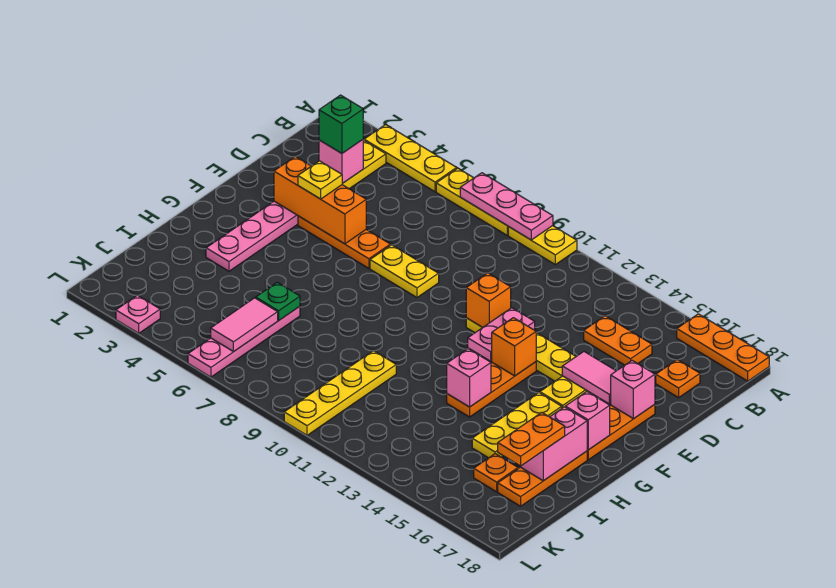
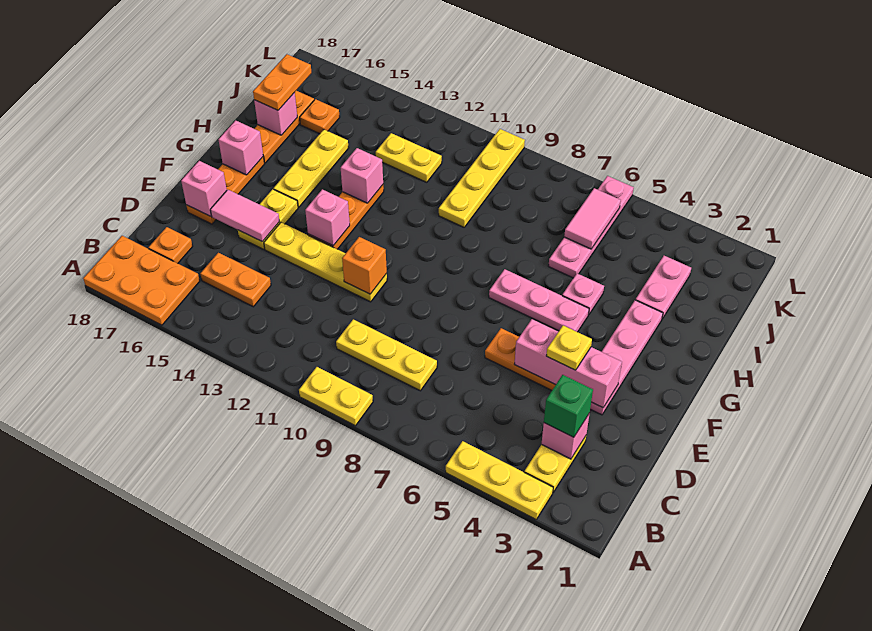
yellow 1x3 plate [436,168,509,235] -> yellow 1x3 plate moved to [336,319,437,391]
pink 1x3 plate [460,173,553,240] -> pink 1x3 plate moved to [489,269,589,332]
orange 1x3 plate [677,314,769,381] -> orange 2x3 plate [83,236,200,325]
orange 1x3 brick [274,156,366,244] -> pink 1x3 brick [514,319,622,408]
yellow 1x2 plate [370,245,439,297] -> yellow 1x2 plate moved to [376,133,442,182]
pink 1x2 plate [468,308,535,361] -> pink 1x2 plate moved to [636,256,691,319]
orange 1x1 brick [492,318,537,376] -> pink 1x1 brick [305,189,350,246]
pink 1x2 brick [520,407,587,481] -> pink 1x1 brick [254,93,297,135]
green 1x1 plate [256,282,300,320] -> none
pink 1x1 plate [116,295,160,333] -> pink 1x1 plate moved to [562,273,604,315]

